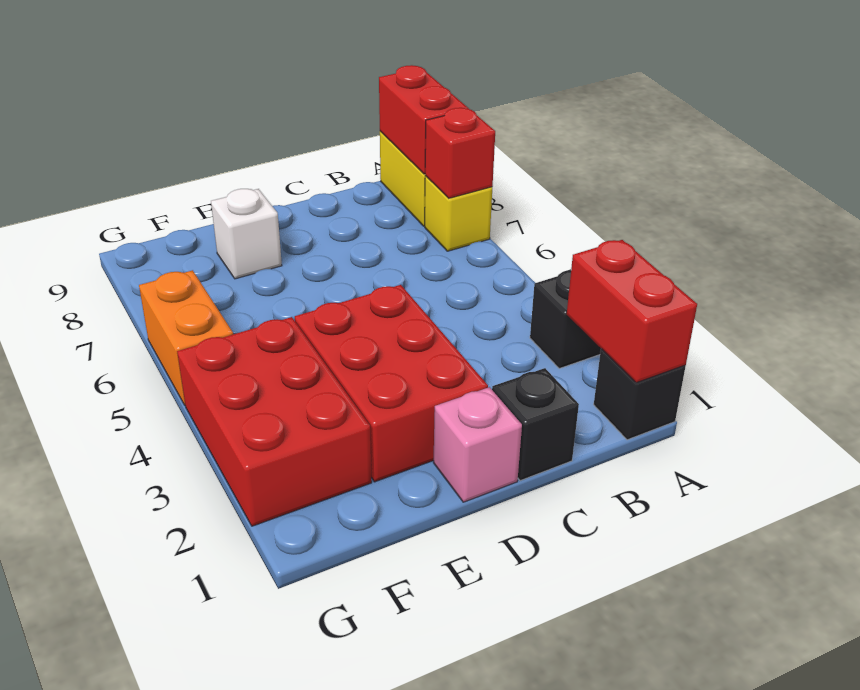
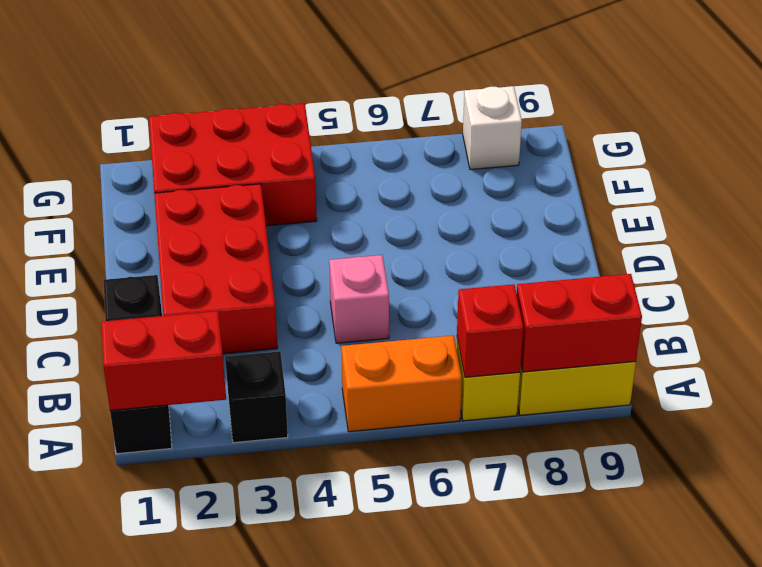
pink 1x1 brick [434,387,522,502] -> pink 1x1 brick moved to [329,255,389,343]
red 2x3 brick [295,285,488,482] -> red 2x3 brick turned to [154,184,278,354]
white 1x1 brick [211,189,282,279] -> white 1x1 brick moved to [463,86,522,170]
orange 1x2 brick [139,270,233,405] -> orange 1x2 brick moved to [341,335,462,432]

